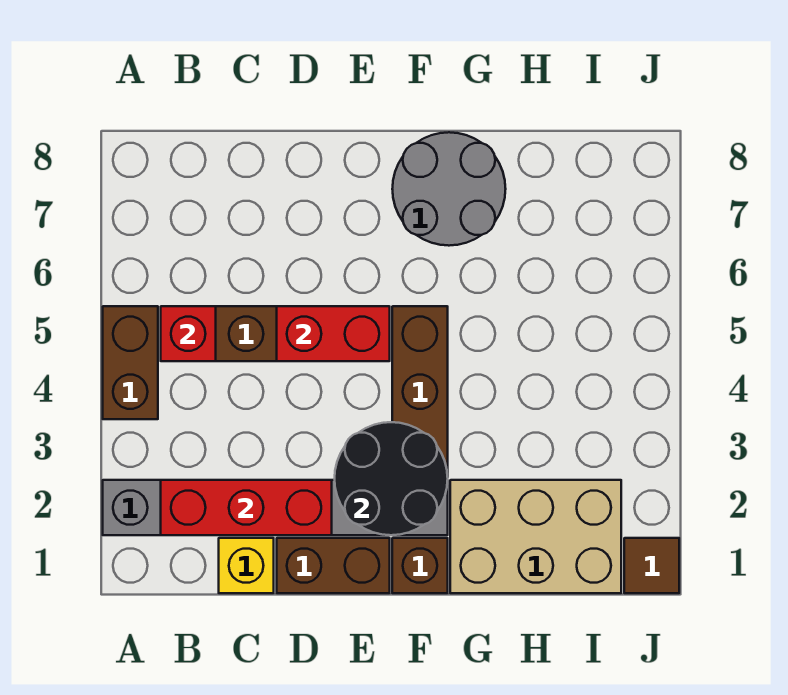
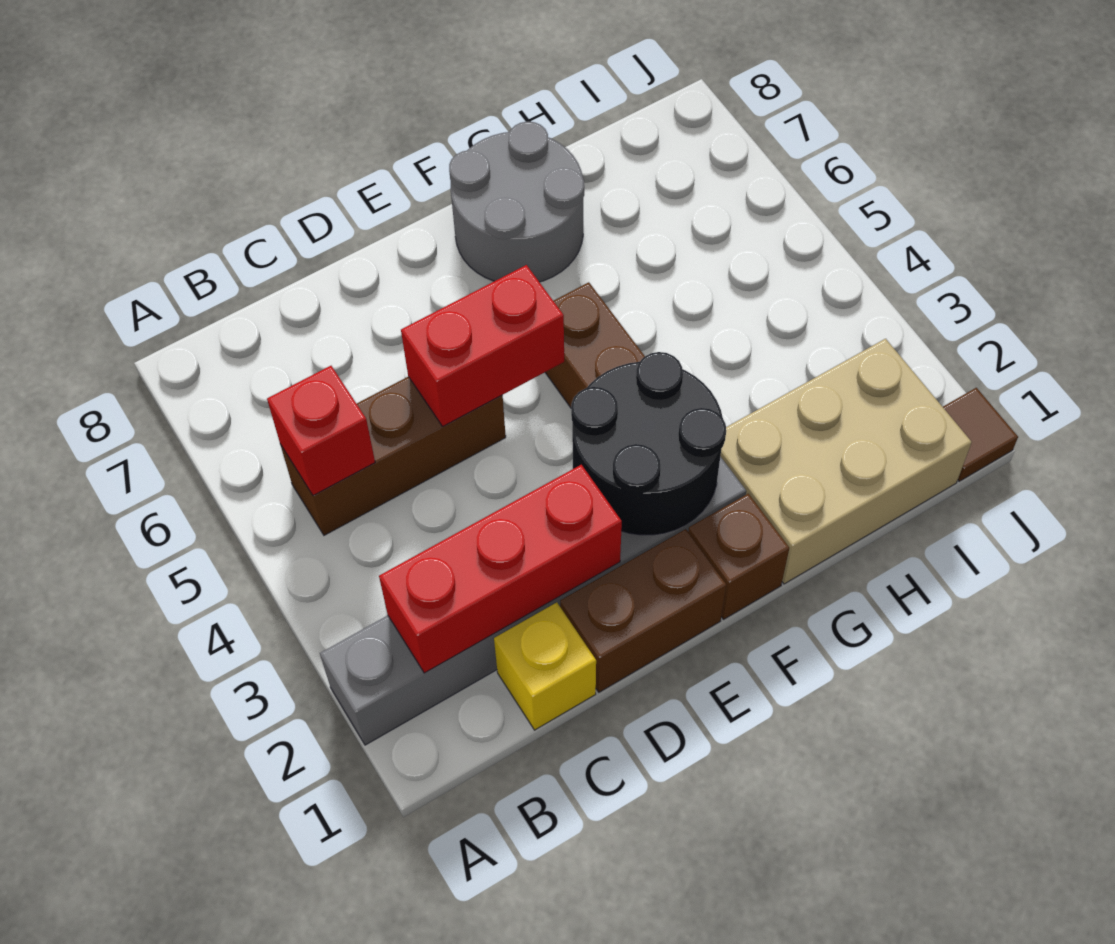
brown 1x2 brick [103,306,158,419] -> none

